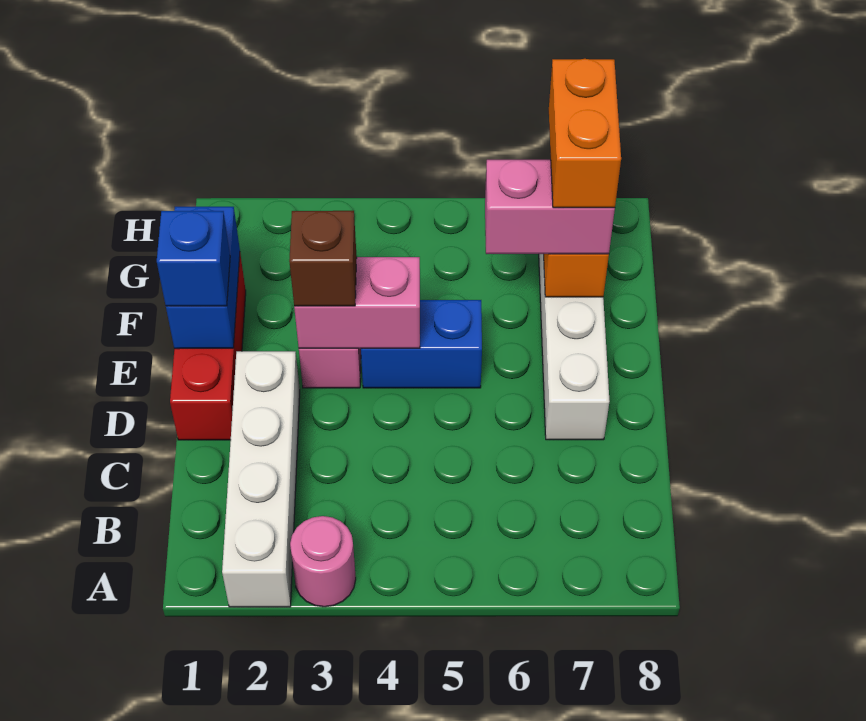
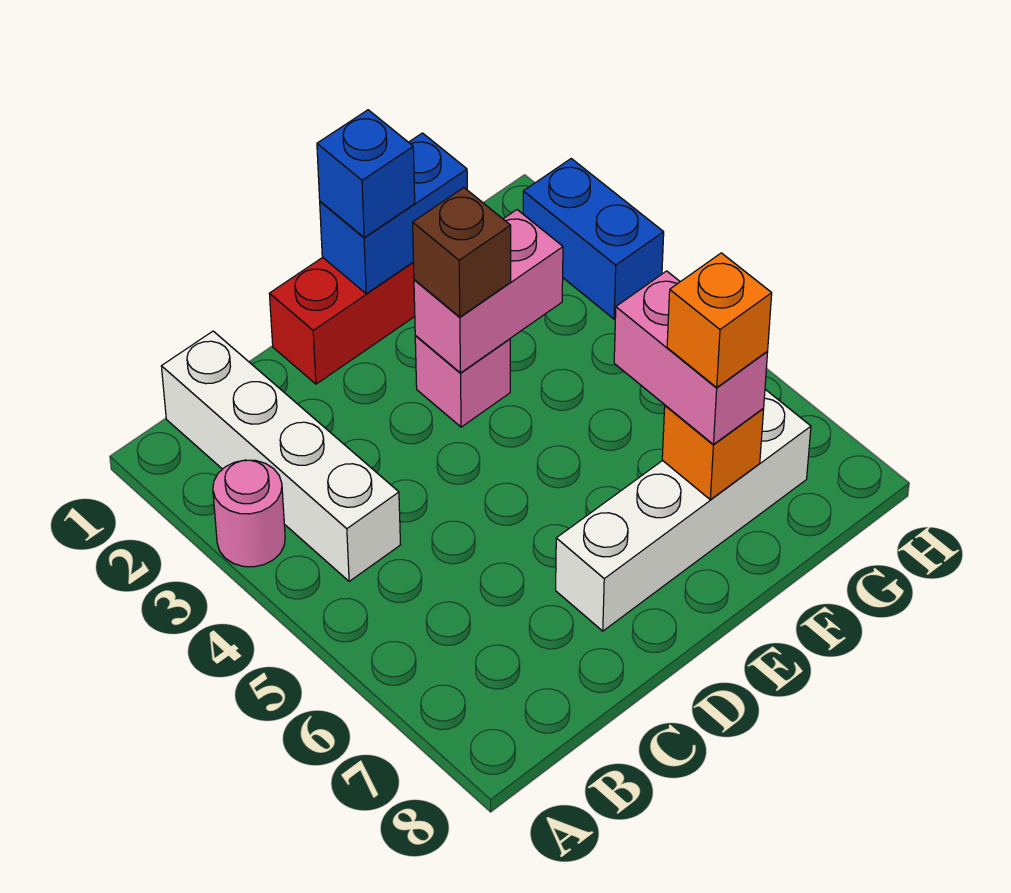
white 1x4 brick [222,351,300,607] -> white 1x4 brick turned to [161,331,400,581]
pink 1x2 brick [294,257,420,348] -> pink 1x2 brick turned to [414,210,563,373]
blue 1x2 brick [361,300,482,388] -> blue 1x2 brick moved to [523,159,664,319]
orange 1x2 brick [549,59,621,208] -> orange 1x1 brick [667,253,772,387]

